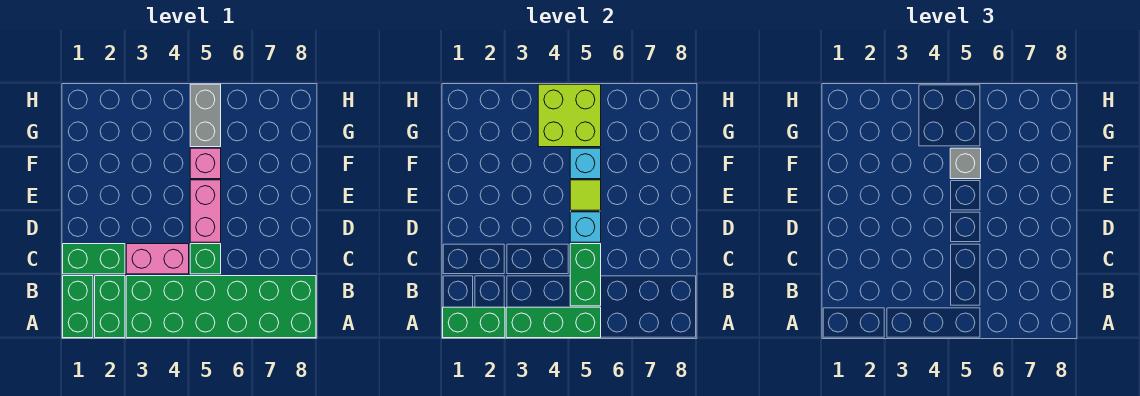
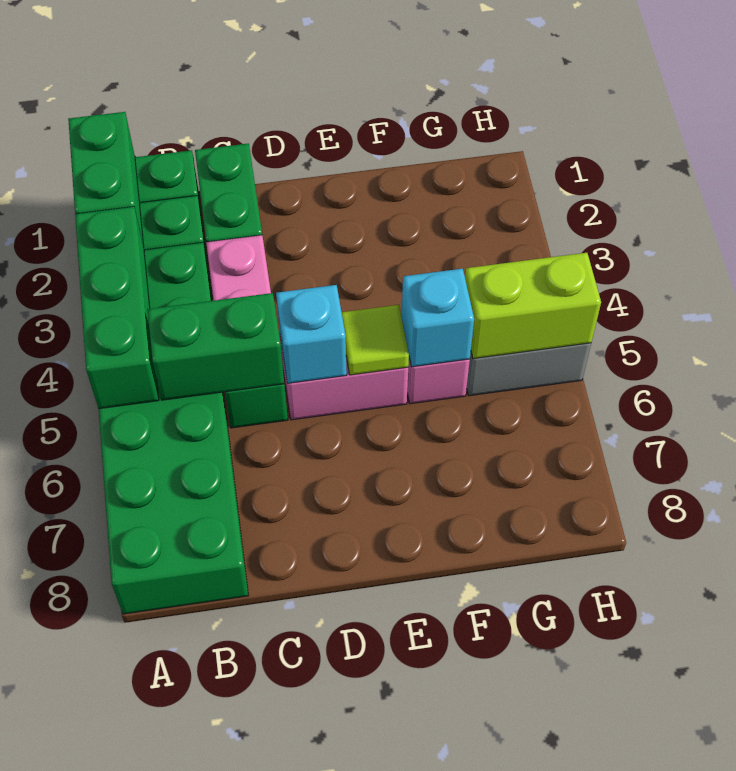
grey 1x1 brick [950,148,981,179] -> none
lime 2x2 brick [538,84,601,147] -> lime 1x2 brick [465,253,601,359]

